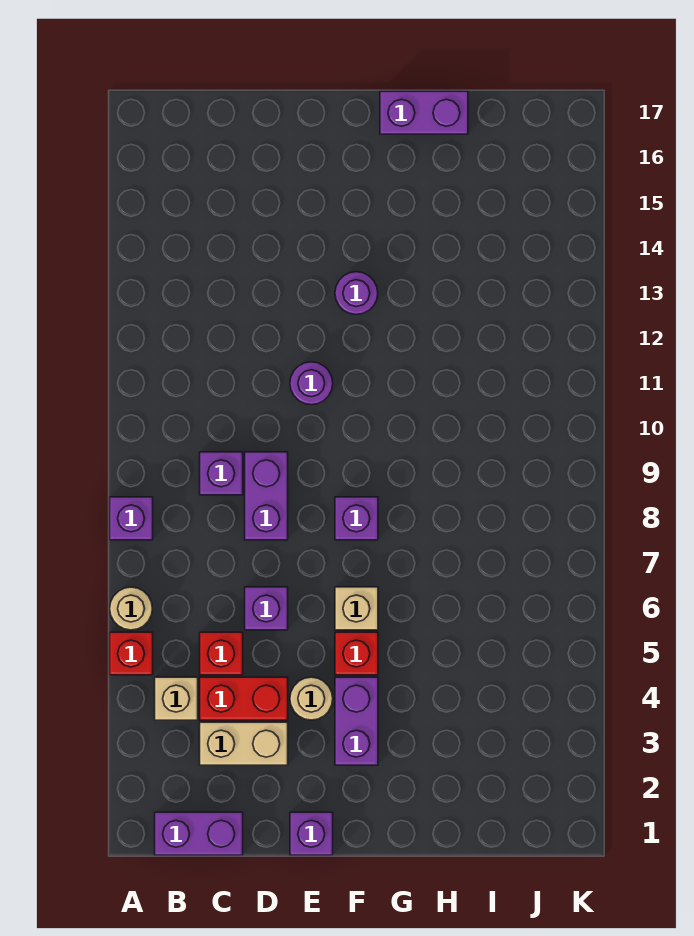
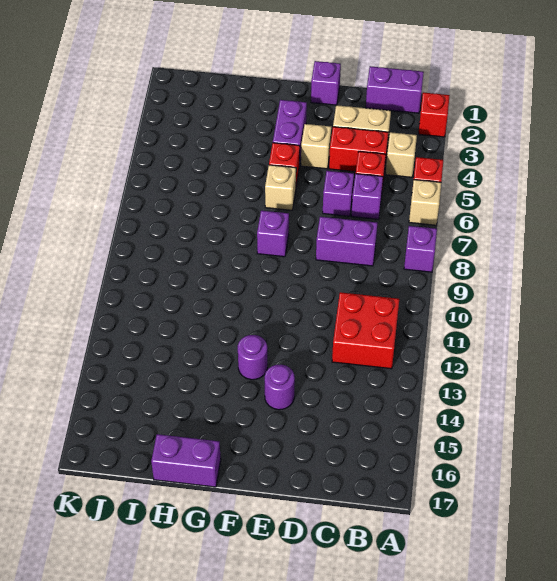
none -> red 1x1 brick [418,92,450,137]
tan 1x1 round brick [110,587,152,630] -> tan 1x1 brick [409,180,441,225]
none -> red 2x2 brick [332,292,399,369]
purple 1x1 brick [200,452,243,495] -> purple 1x1 brick moved to [351,174,383,219]
purple 1x2 brick [245,452,288,540] -> purple 1x2 brick turned to [316,217,377,266]
tan 1x1 round brick [290,677,333,720] -> tan 1x1 brick [301,124,332,169]
purple 1x1 round brick [290,362,333,405] -> purple 1x1 round brick moved to [265,365,295,410]

